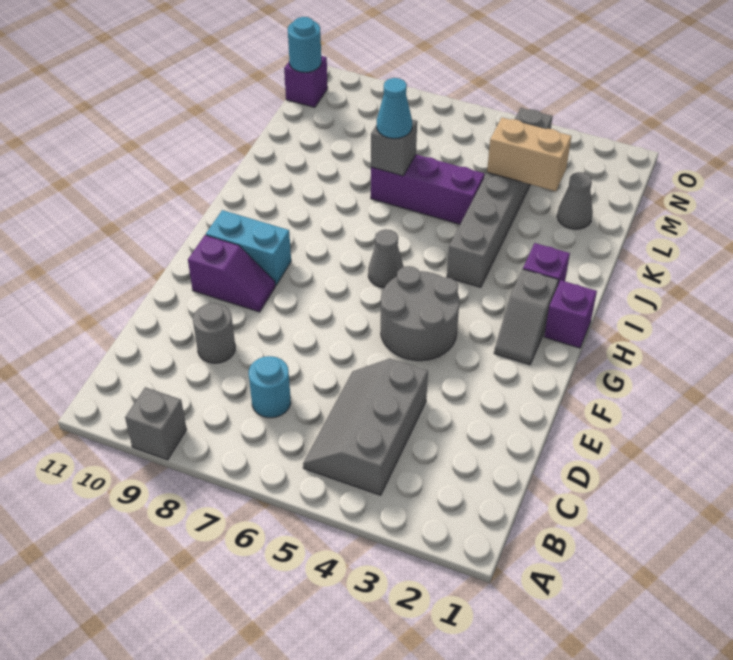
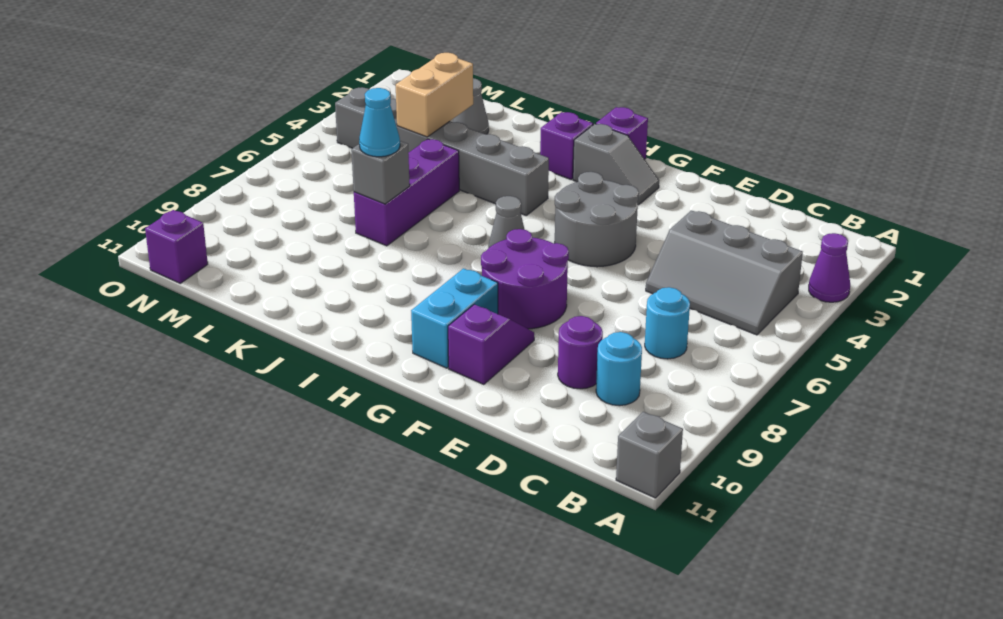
none -> purple 1x1 cone [809,233,850,302]
grey 1x1 brick [125,387,187,460] -> grey 1x1 brick moved to [616,412,683,498]
grey 1x1 round brick [193,303,235,363] -> purple 1x1 round brick [558,316,603,389]
none -> purple 2x2 round brick [481,229,569,329]
cyan 1x1 round brick [288,17,321,72] -> cyan 1x1 round brick moved to [596,332,642,406]

